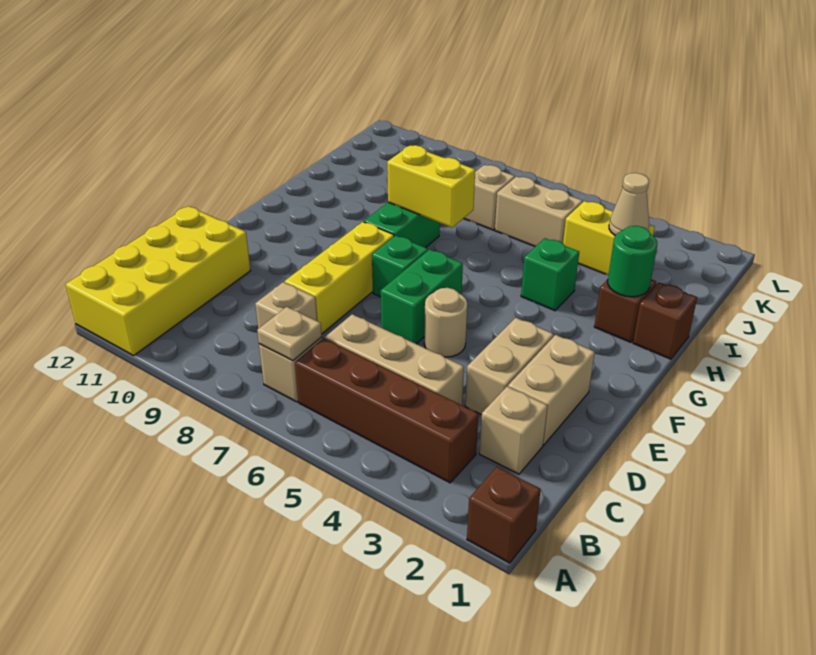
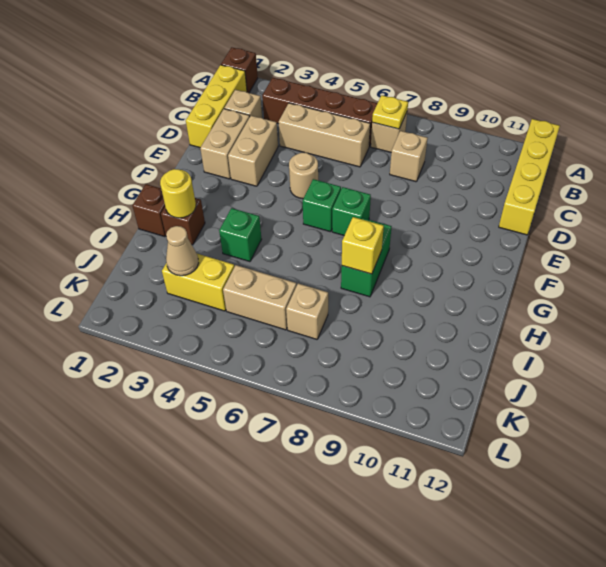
yellow 2x4 brick [66,206,251,356] -> yellow 1x4 brick [499,119,560,235]
tan 1x1 plate [257,307,322,361] -> yellow 1x1 plate [372,95,408,129]
yellow 1x3 brick [285,222,394,334] -> yellow 1x3 brick moved to [186,65,247,148]
green 1x2 brick [380,249,463,344] -> green 1x1 brick [303,179,341,232]
green 1x1 round brick [608,226,657,297] -> yellow 1x1 round brick [160,169,196,218]
yellow 1x2 brick [387,145,475,228] -> yellow 1x1 brick [342,217,384,274]

